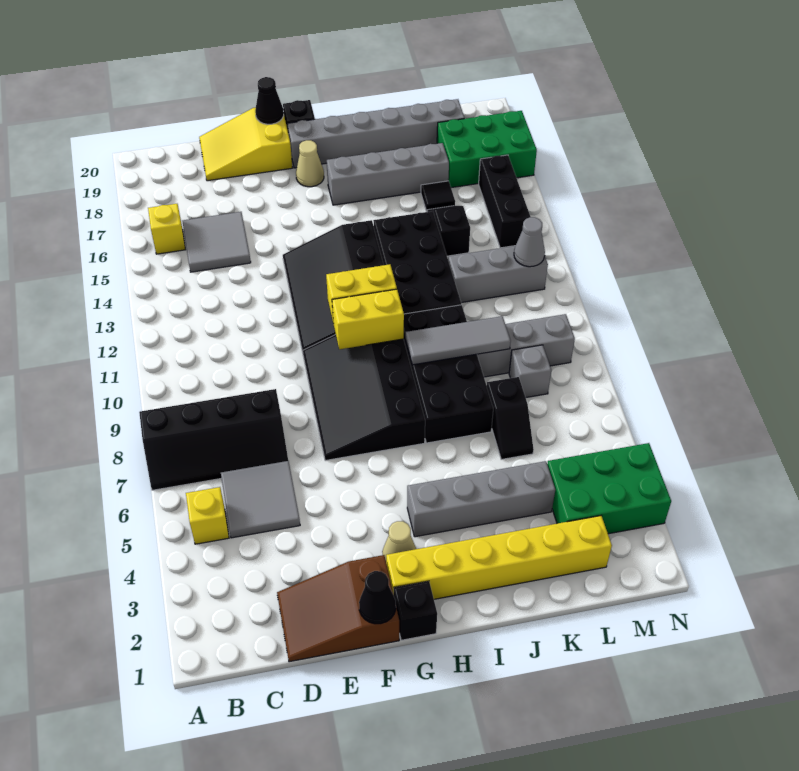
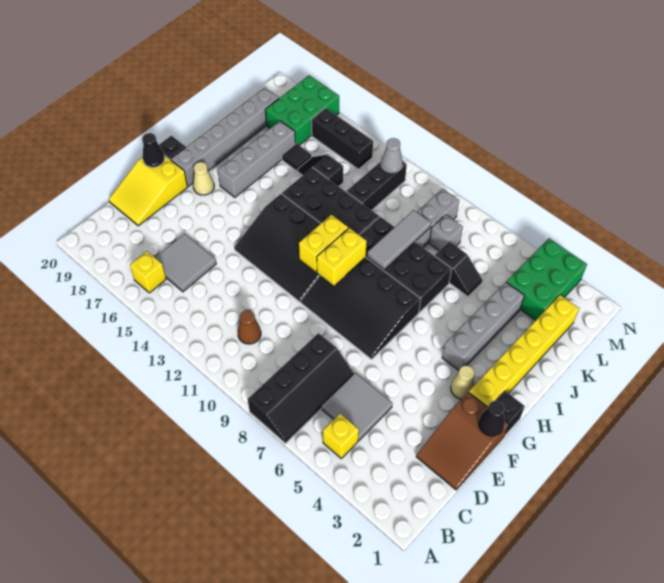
none -> brown 1x1 cone [238,310,261,344]
grey 1x3 brick [448,246,548,303] -> black 1x3 brick [346,162,407,210]

